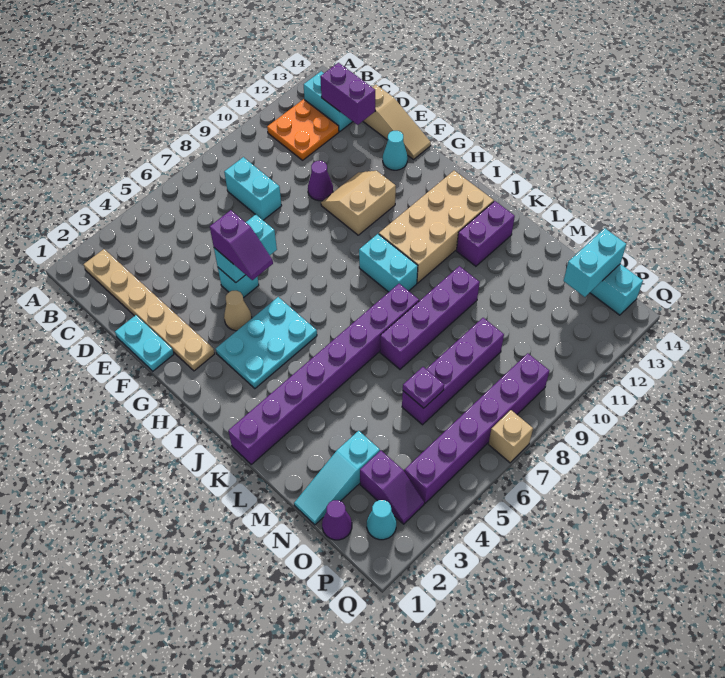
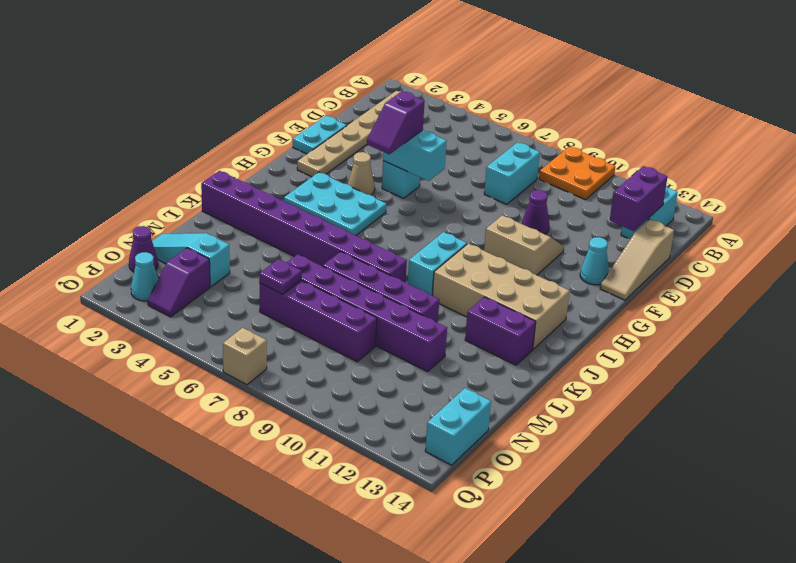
orange 2x2 plate [267,99,339,160] -> orange 2x2 plate moved to [539,147,615,200]
cyan 1x2 brick [564,228,626,297] -> none
purple 1x6 brick [404,353,549,503] -> purple 1x6 brick moved to [287,254,447,372]

